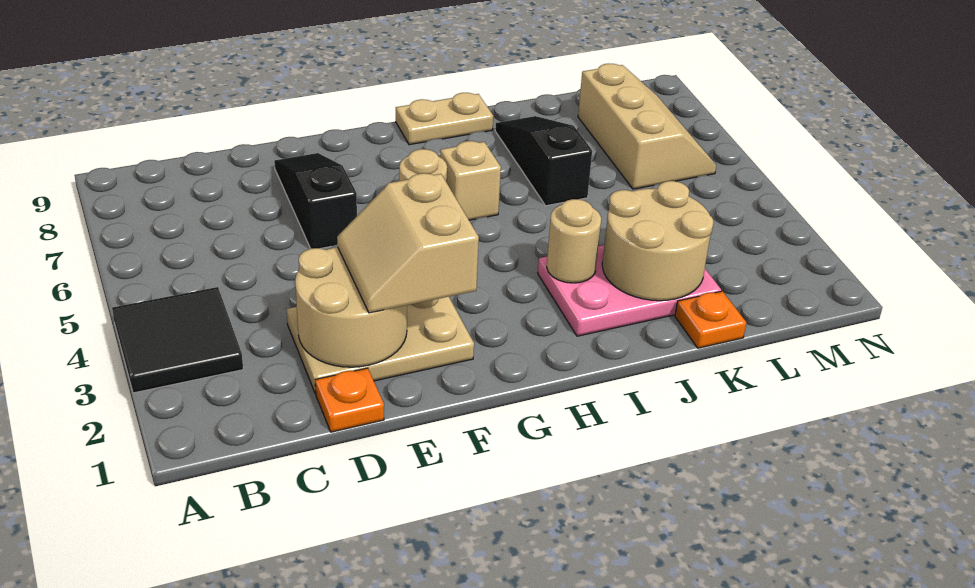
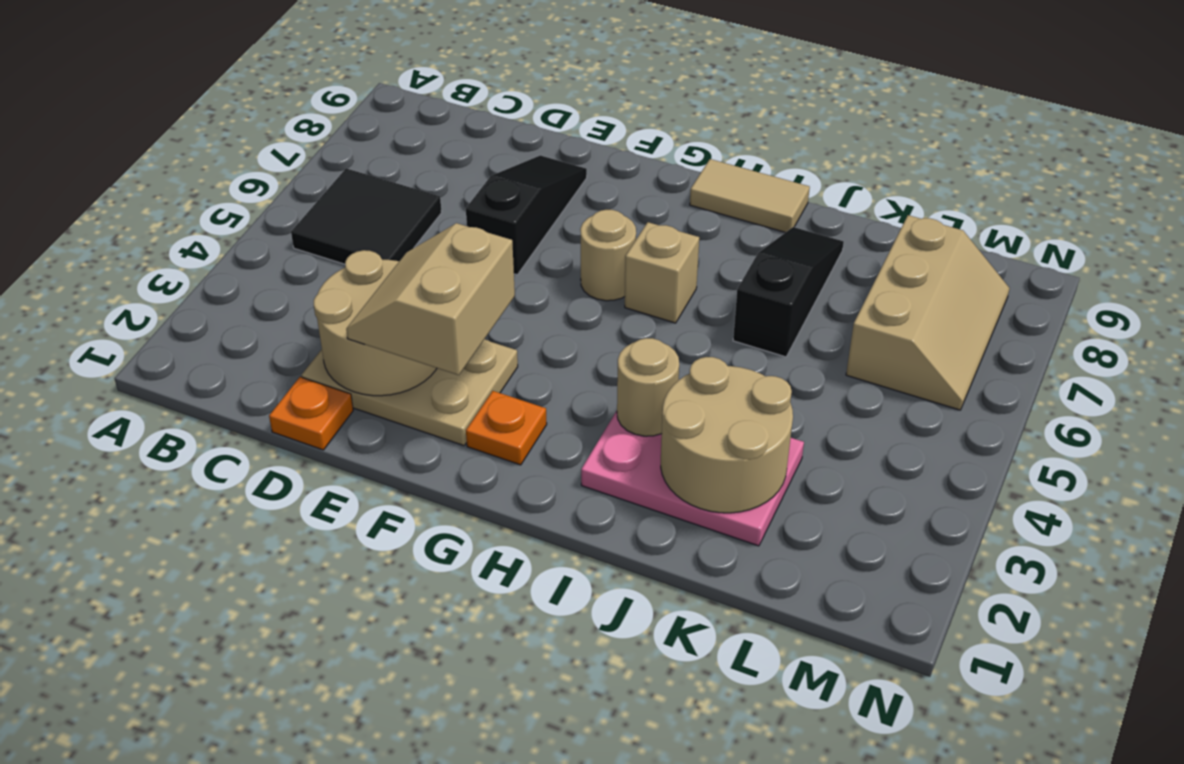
black 2x2 tile [112,287,243,393] -> black 2x2 tile moved to [291,168,442,264]
tan 1x2 plate [396,93,493,145] -> tan 1x2 tile [690,159,810,233]
orange 1x1 plate [675,291,746,348] -> orange 1x1 plate moved to [466,391,547,465]

